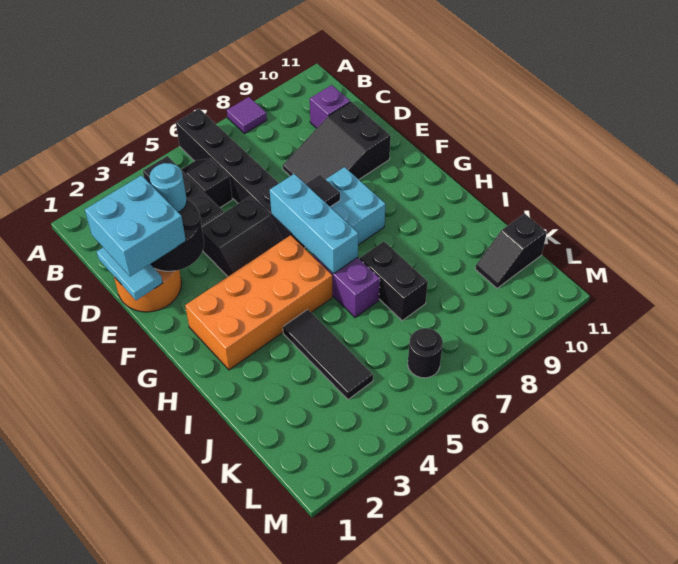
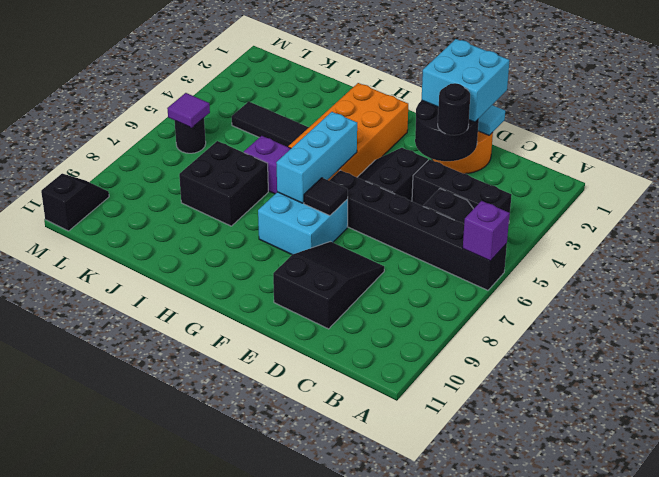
purple 1x1 tile [227,97,267,133] -> purple 1x1 tile moved to [167,93,210,128]
purple 1x1 brick [310,85,350,128] -> purple 1x1 brick moved to [463,201,510,261]
cyan 1x1 round brick [149,163,187,212] -> black 1x1 round brick [438,83,470,135]
cyan 1x3 brick [270,174,358,274] -> cyan 1x3 brick turned to [276,112,357,203]
black 1x2 brick [360,241,428,321] -> black 2x2 brick [179,141,268,226]
black 1x2 slope [475,214,547,288] -> black 1x2 slope moved to [41,174,109,231]

